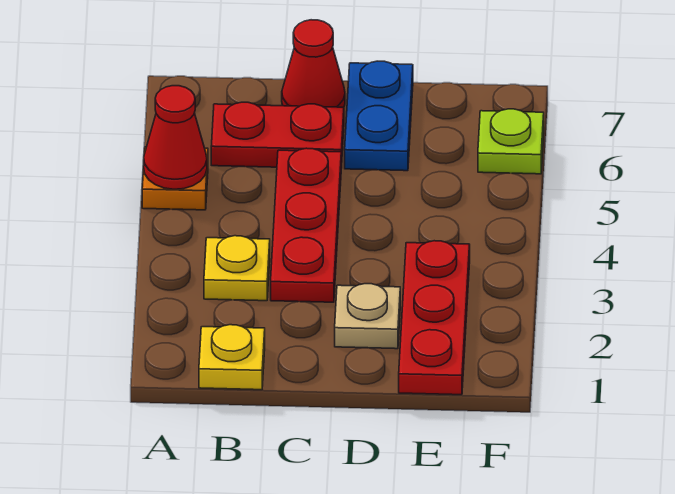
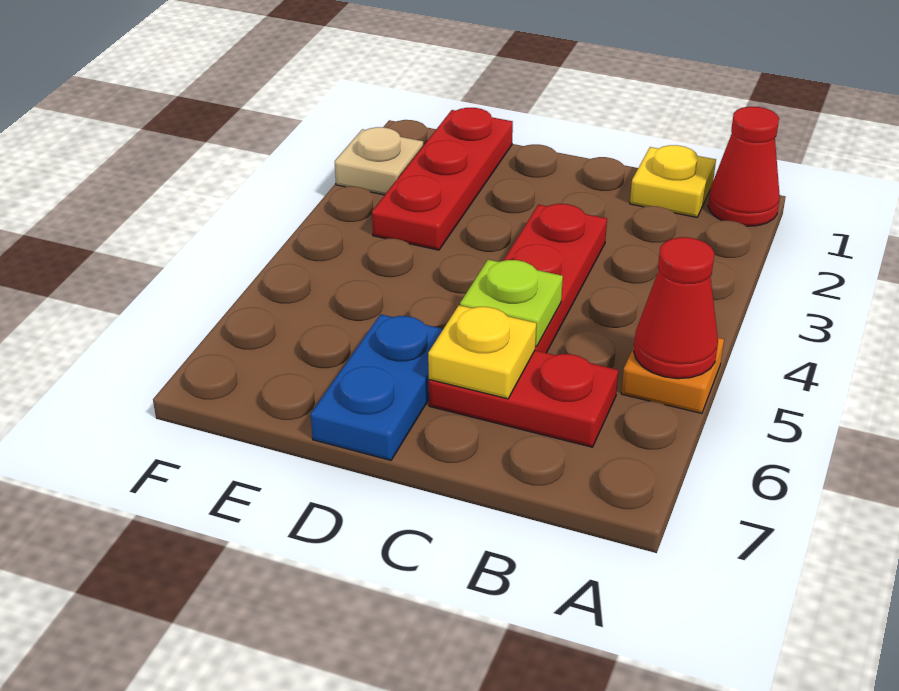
yellow 1x1 plate [204,236,270,301] -> yellow 1x1 plate moved to [428,305,536,399]
red 1x1 cone [282,20,345,107] -> red 1x1 cone moved to [708,107,780,226]
tan 1x1 plate [335,284,400,349] -> tan 1x1 plate moved to [335,127,423,195]
lime 1x1 plate [478,109,544,174] -> lime 1x1 plate moved to [460,260,563,347]

